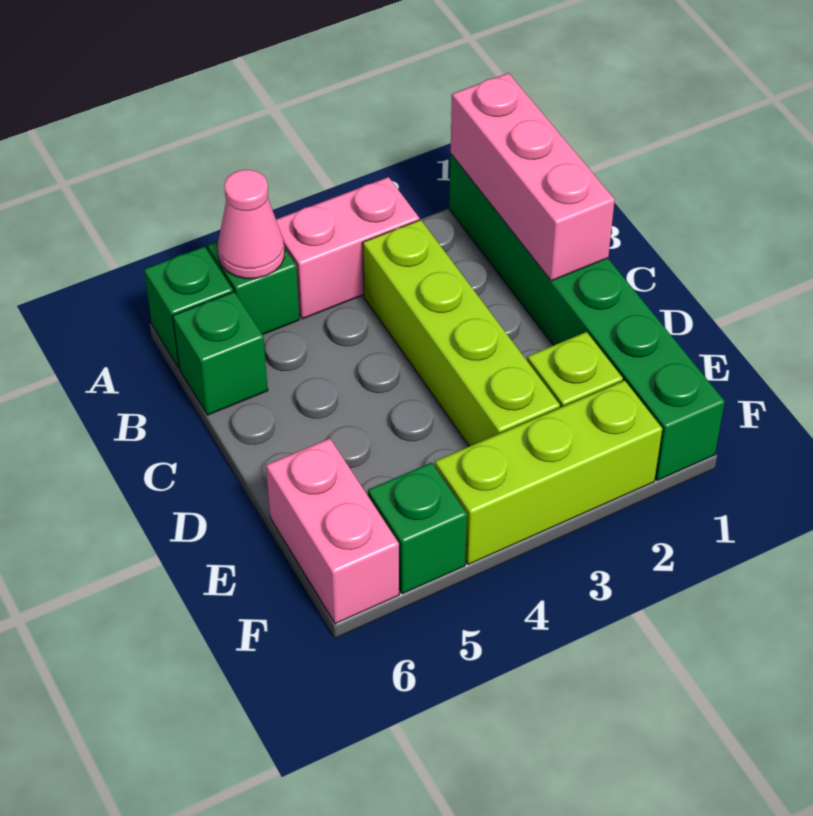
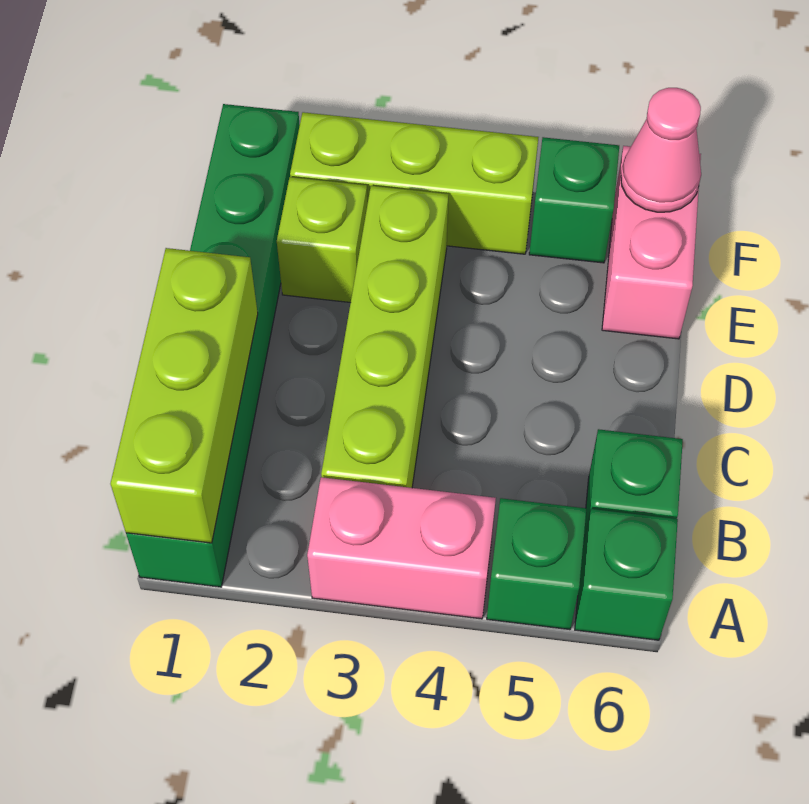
pink 1x3 brick [451,73,615,281] -> lime 1x3 brick [110,248,258,543]
pink 1x1 cone [218,170,285,279] -> pink 1x1 cone moved to [621,88,701,212]

